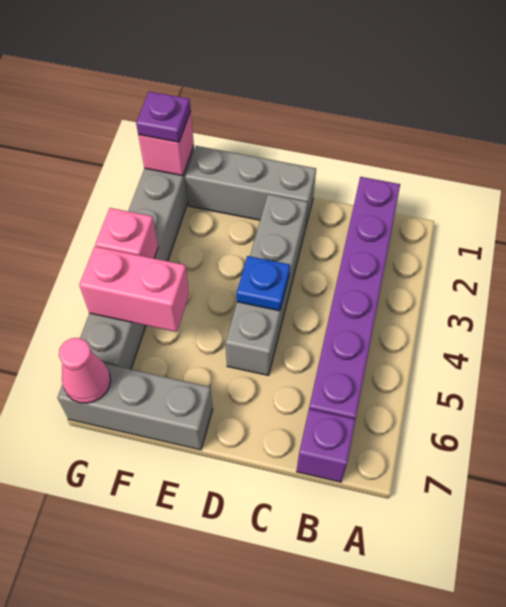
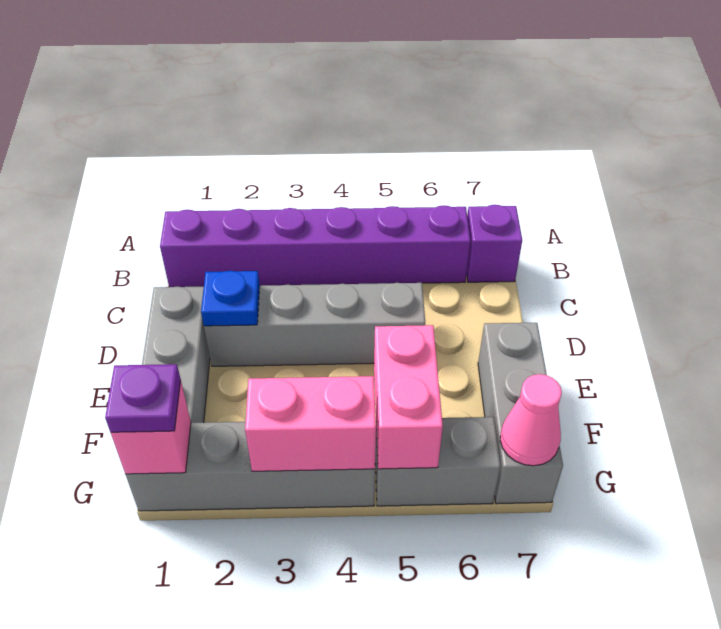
blue 1x1 plate [237,256,290,311] -> blue 1x1 plate moved to [201,271,260,326]
pink 1x1 brick [95,208,158,258] -> pink 1x2 brick [245,376,376,471]

